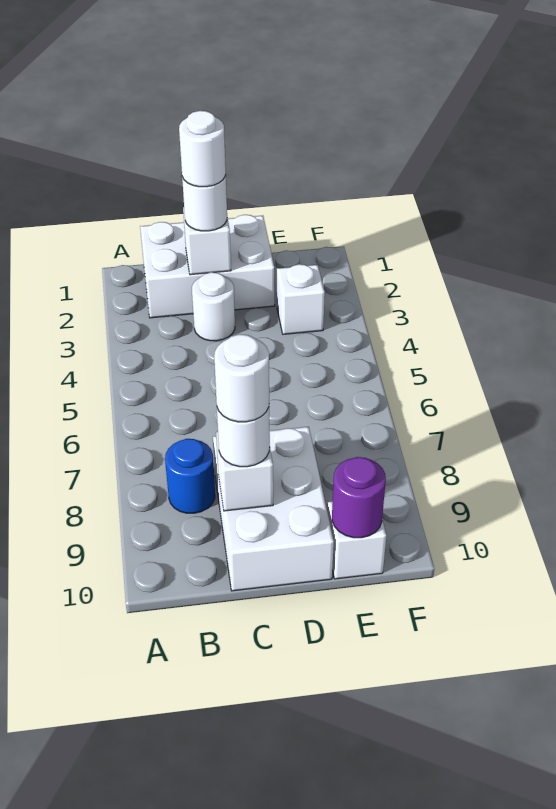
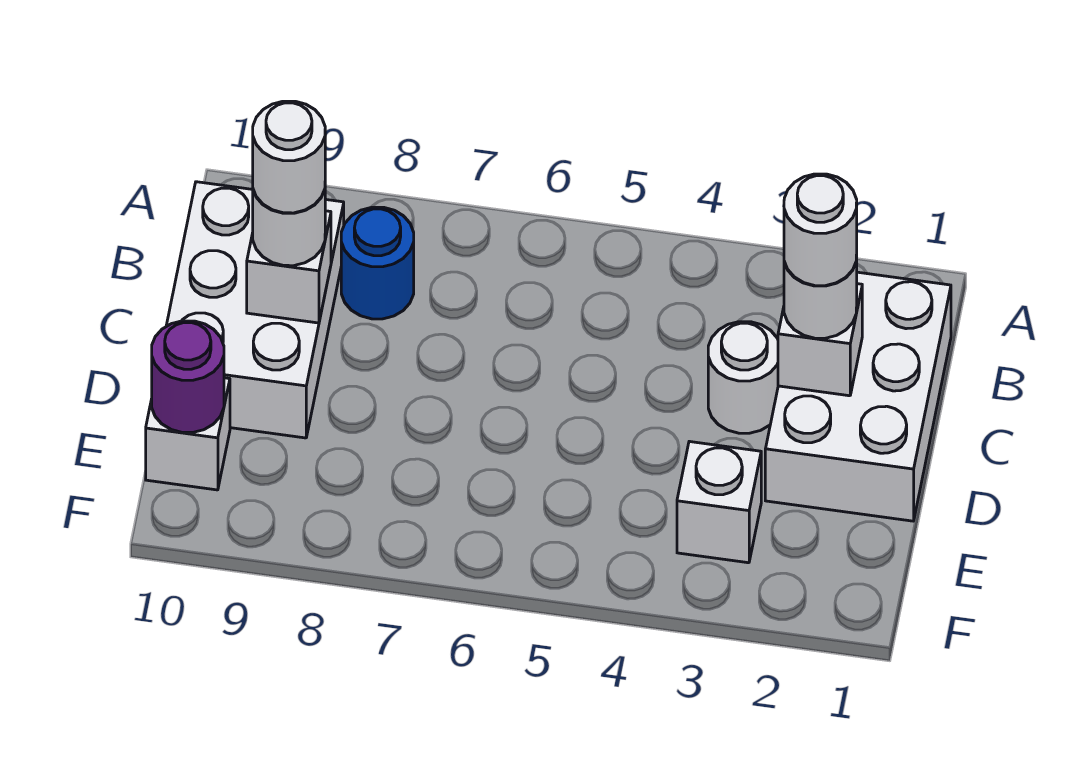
white 2x3 brick [213,427,334,591] -> white 2x3 brick turned to [166,182,344,438]

